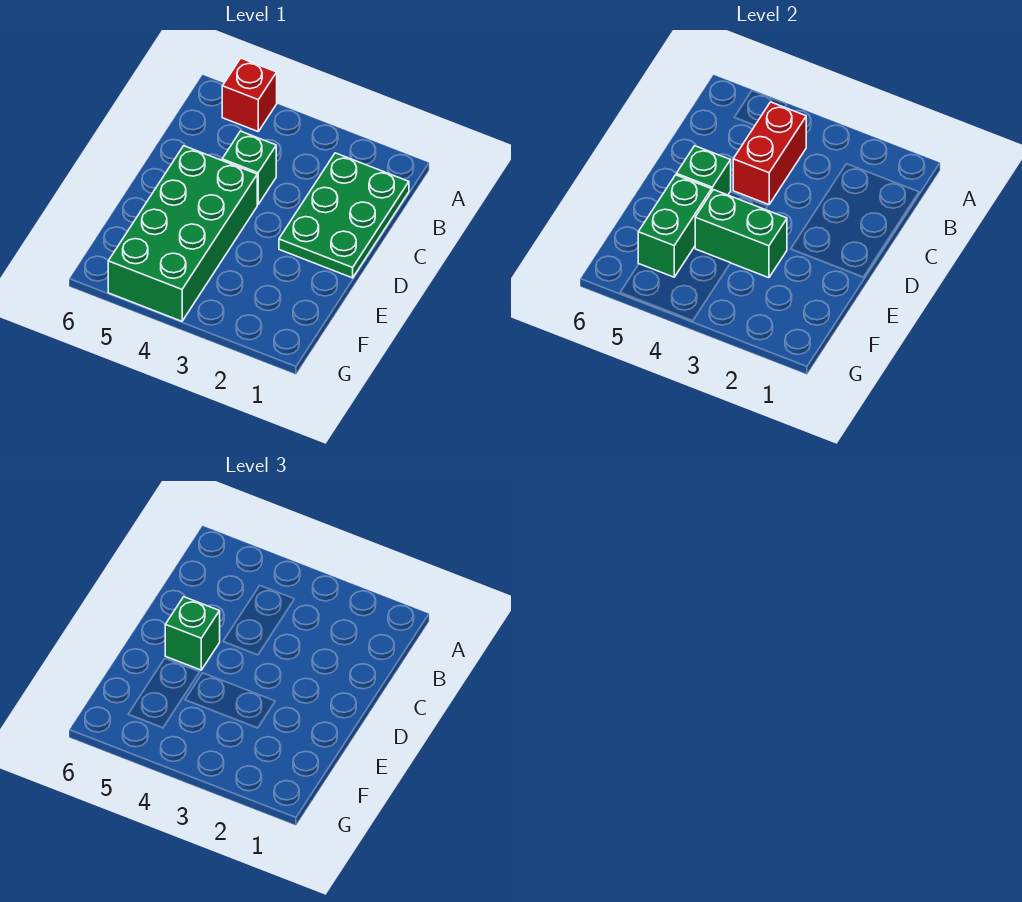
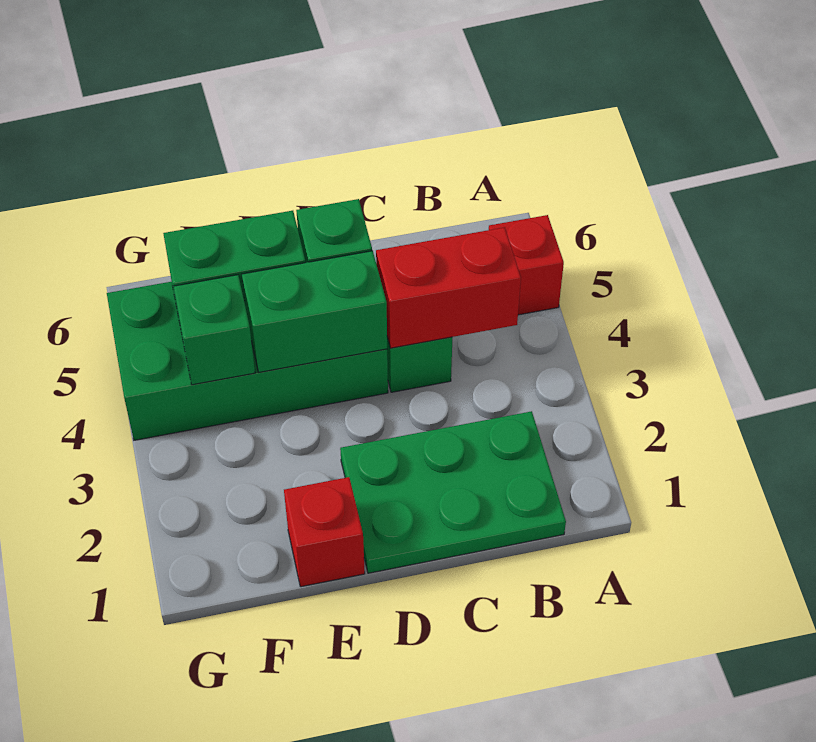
green 1x1 brick [165,597,220,670] -> green 1x1 brick moved to [174,275,255,385]
none -> red 1x1 brick [284,477,365,587]
green 1x2 brick [695,190,787,278] -> green 1x2 brick turned to [242,251,387,372]

